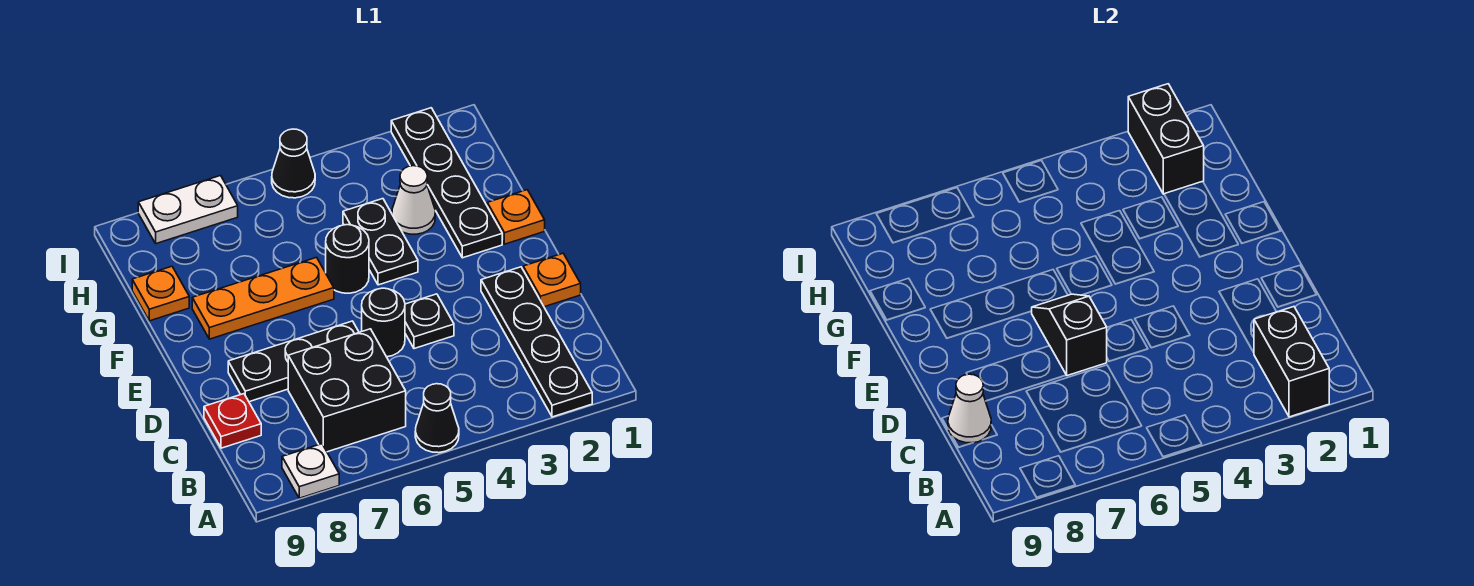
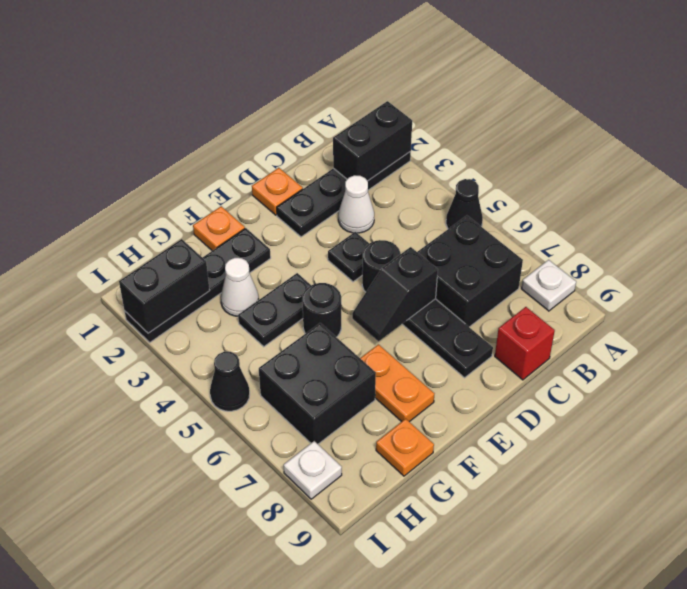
red 1x1 plate [204,394,261,448] -> red 1x1 brick [495,307,555,380]
white 1x1 cone [948,374,991,443] -> white 1x1 cone moved to [338,175,374,233]
orange 1x3 plate [192,257,334,339] -> orange 1x2 plate [360,344,434,422]
none -> black 2x2 brick [259,323,376,444]
white 1x2 plate [138,176,238,244] -> white 1x1 plate [284,441,342,499]

